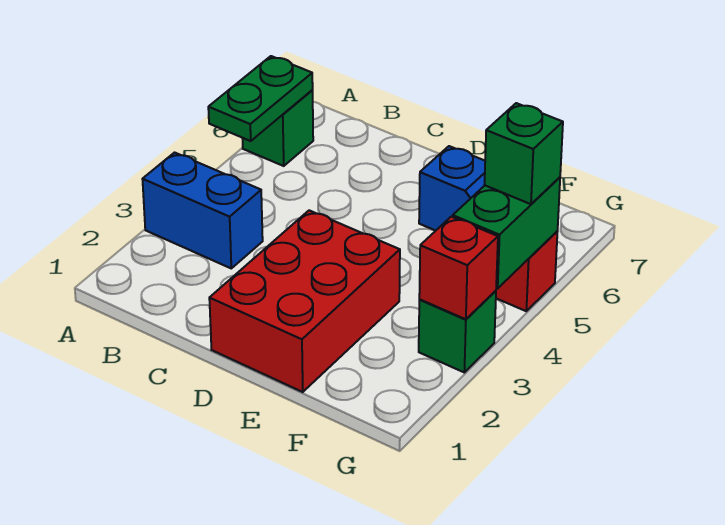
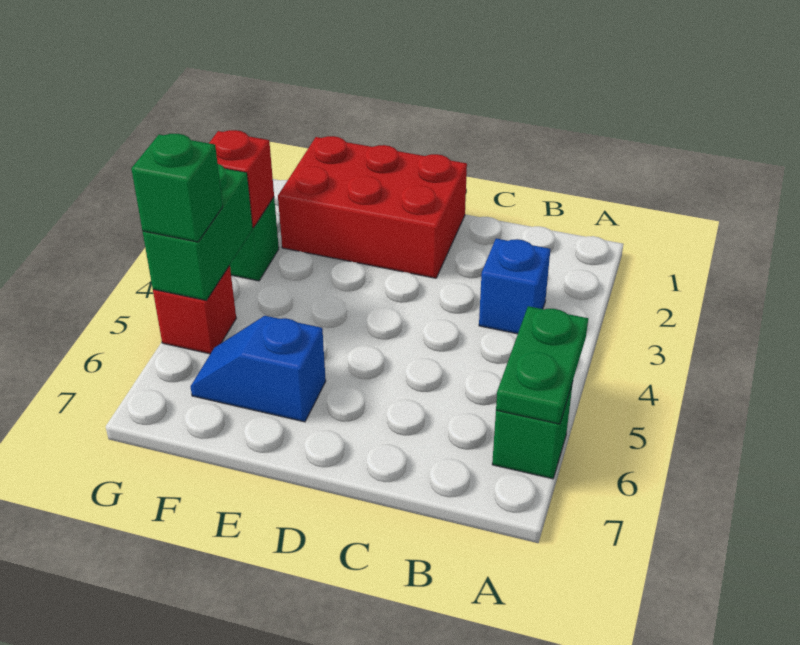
blue 1x2 brick [142,153,263,268] -> blue 1x1 brick [479,239,550,334]
red 2x3 brick [209,210,400,392] -> red 2x3 brick turned to [278,136,467,278]

